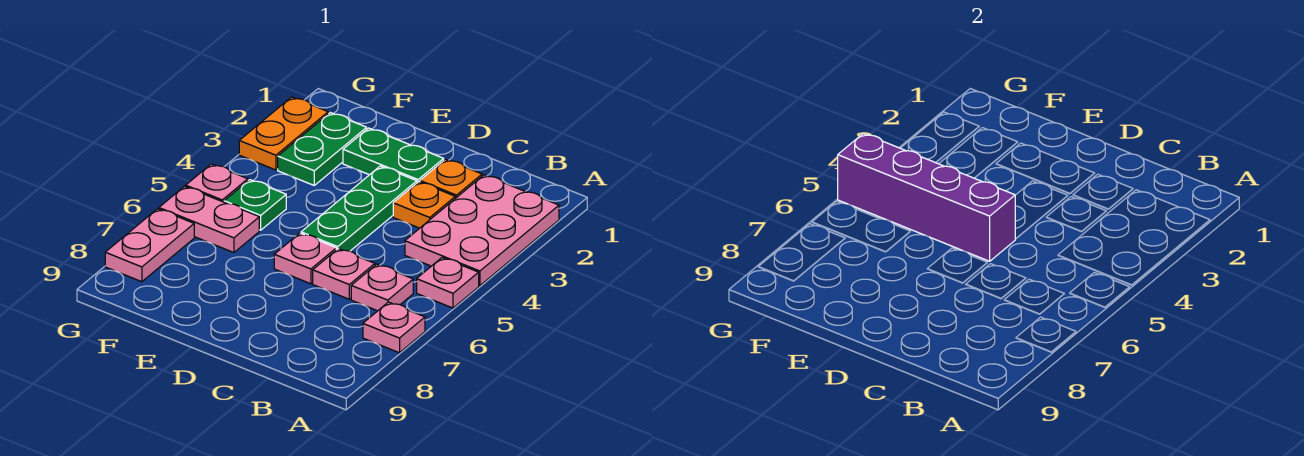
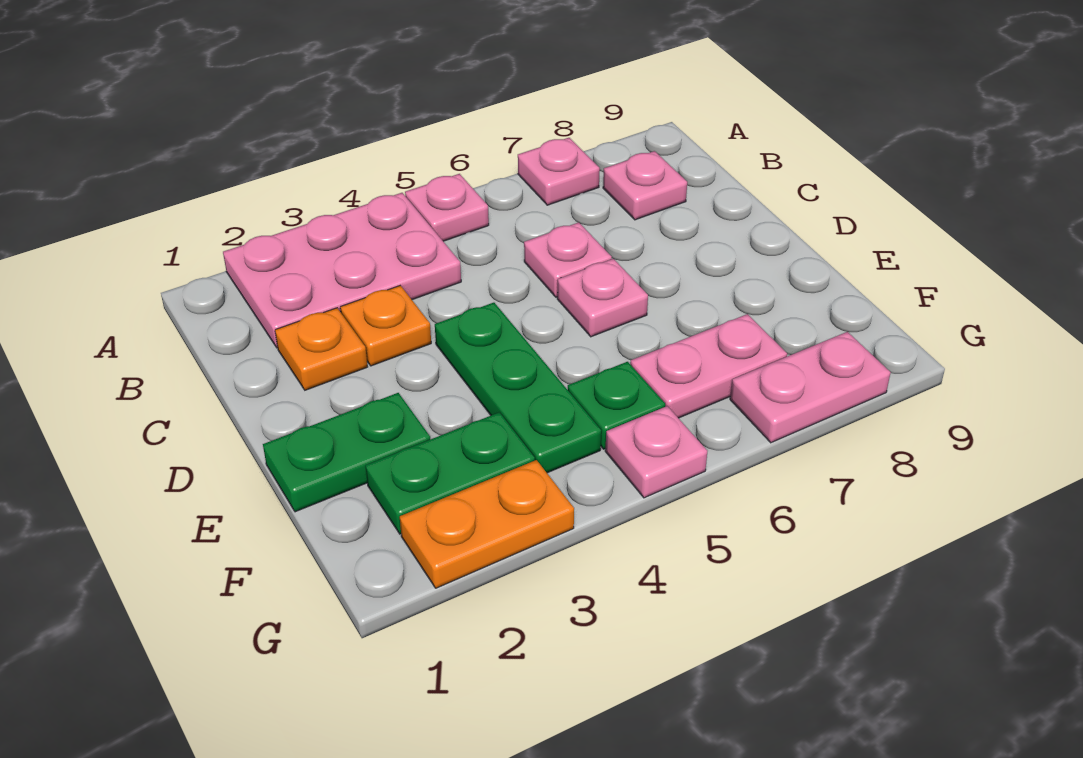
pink 1x1 plate [351,264,413,311] -> pink 1x1 plate moved to [603,151,687,220]
green 1x2 plate [343,128,444,183] -> green 1x2 plate turned to [263,393,430,512]
green 1x3 plate [301,166,417,251] -> green 1x3 plate turned to [435,303,601,473]
purple 1x4 brick [838,133,1015,261] -> none
pink 1x2 plate [159,186,259,253] -> pink 1x2 plate turned to [630,314,787,418]

